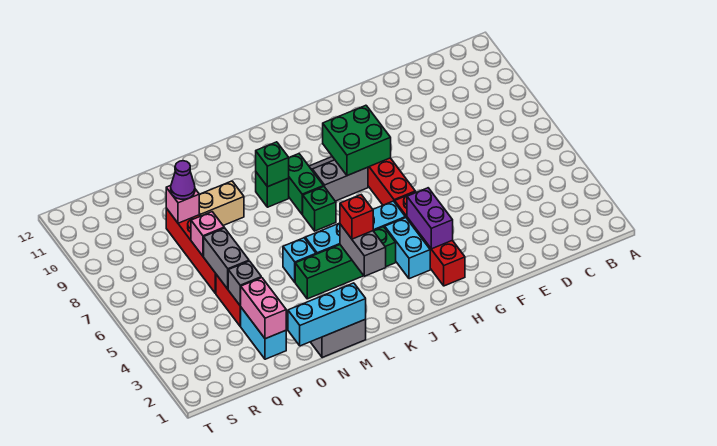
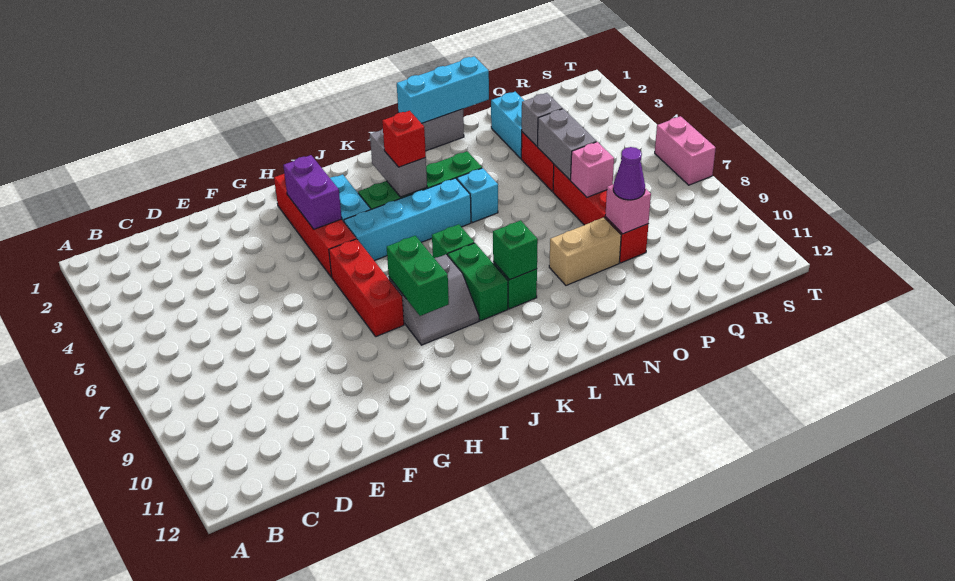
green 2x2 brick [323,105,391,176] -> green 1x2 brick [387,236,449,316]
pink 1x2 brick [240,278,286,339] -> pink 1x2 brick moved to [655,116,716,185]

